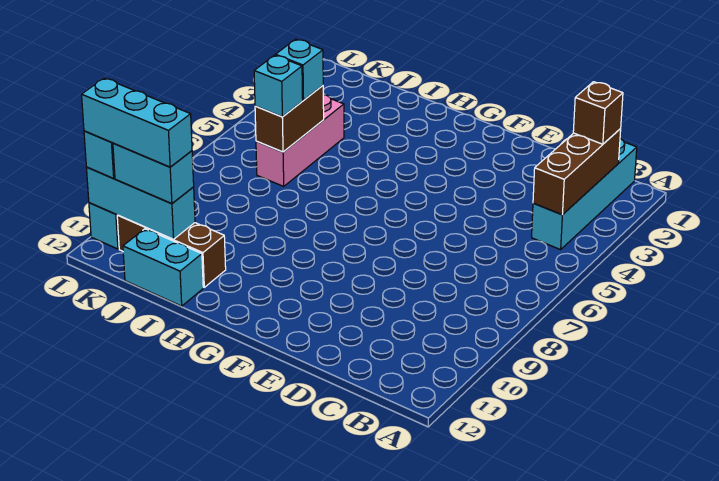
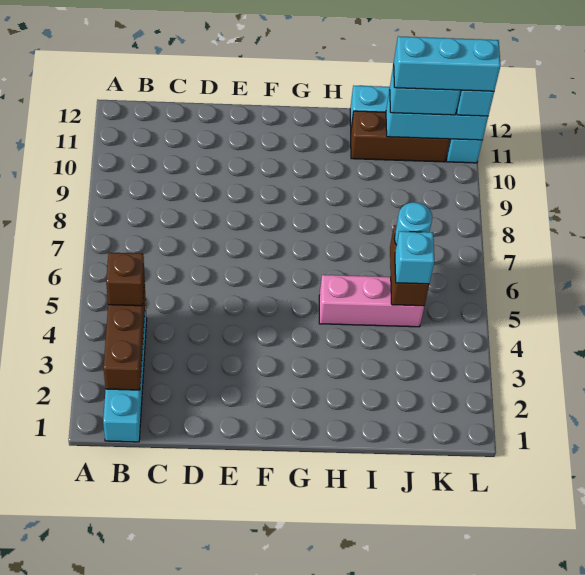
brown 1x1 brick [573,82,623,144] -> brown 1x1 brick moved to [106,253,144,306]
pink 1x3 brick [256,95,344,186] -> pink 1x3 brick turned to [319,275,424,327]
cyan 1x1 brick [254,55,303,117] -> cyan 1x1 round brick [394,202,432,245]

